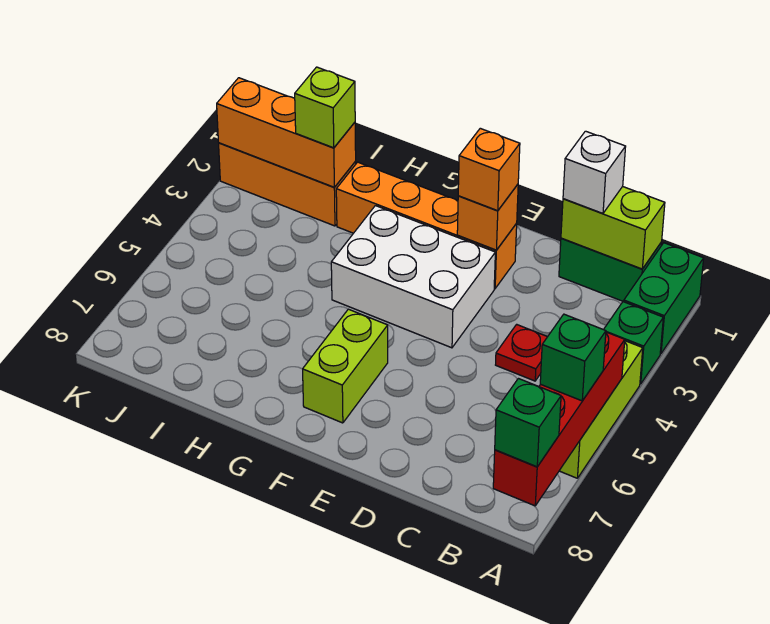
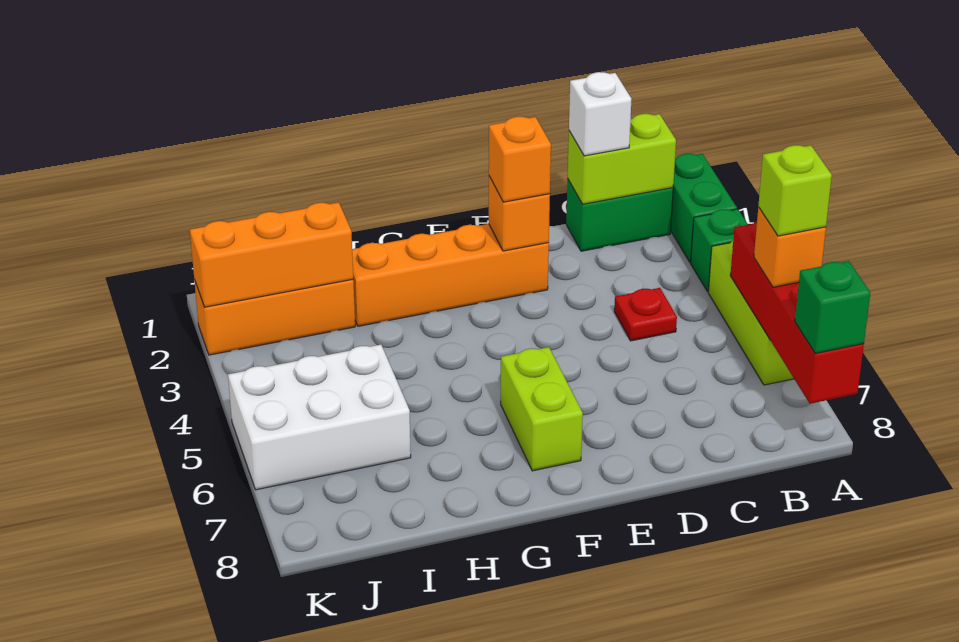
green 1x1 brick [540,314,606,401] -> orange 1x1 brick [754,207,826,287]
white 2x3 brick [331,206,495,348] -> white 2x3 brick moved to [228,345,411,490]
lime 1x1 brick [295,67,355,148] -> lime 1x1 brick moved to [758,145,832,236]

